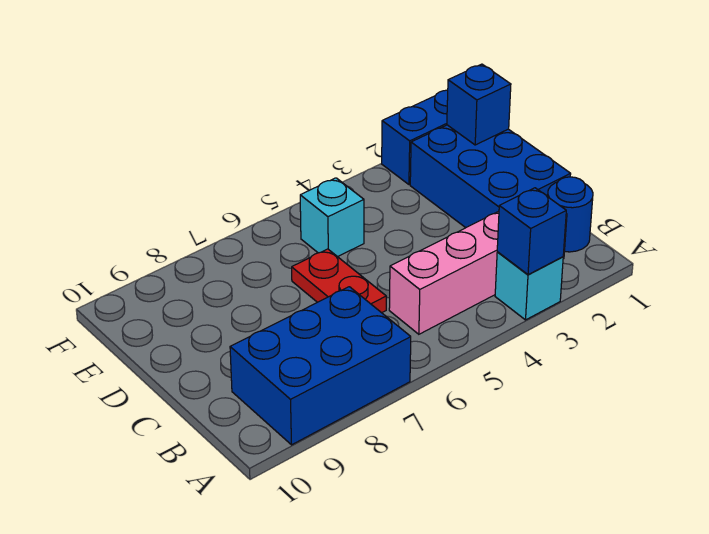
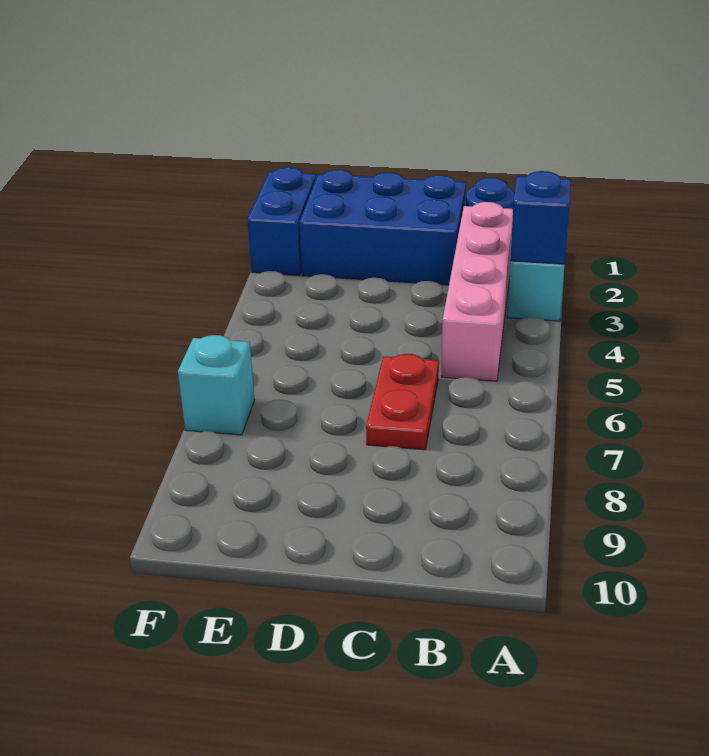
blue 2x3 brick [230,287,411,445] -> none
red 1x2 plate [292,249,386,313] -> red 1x2 plate turned to [366,354,439,450]
blue 1x1 brick [447,64,511,145] -> none
cyan 1x1 brick [300,178,364,257] -> cyan 1x1 brick moved to [178,335,255,435]

